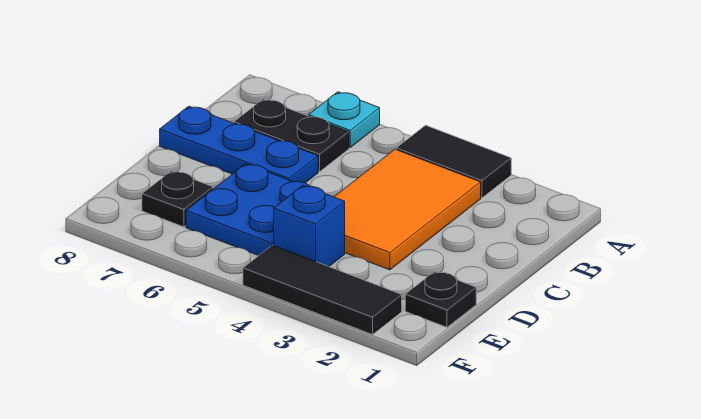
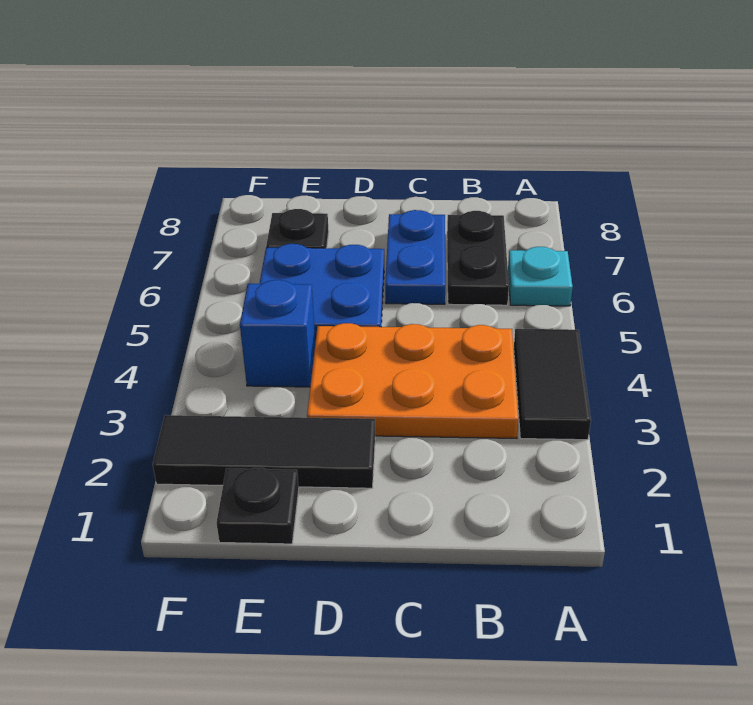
orange 2x3 tile [334,149,481,270] -> orange 2x3 plate [307,323,519,438]
blue 1x3 plate [160,106,318,183] -> blue 1x2 plate [385,210,445,304]
black 1x3 tile [243,245,402,335] -> black 1x3 tile turned to [153,415,375,488]

